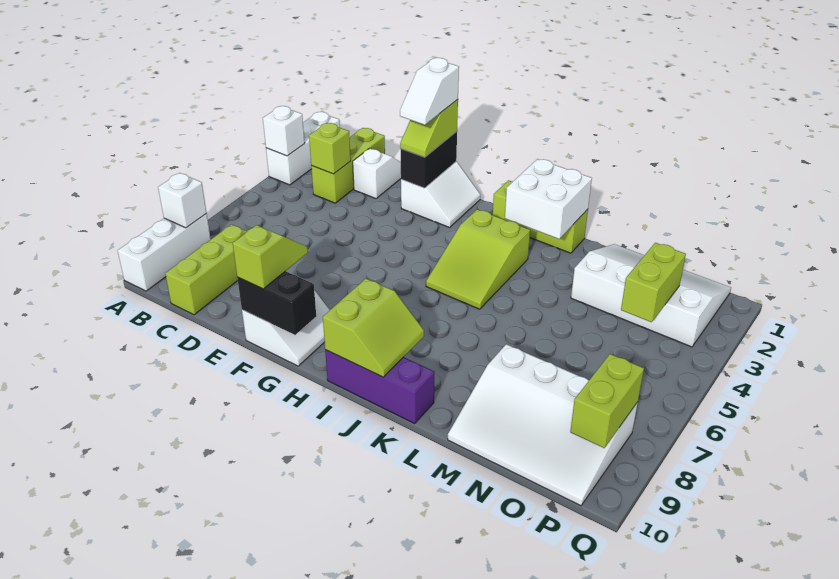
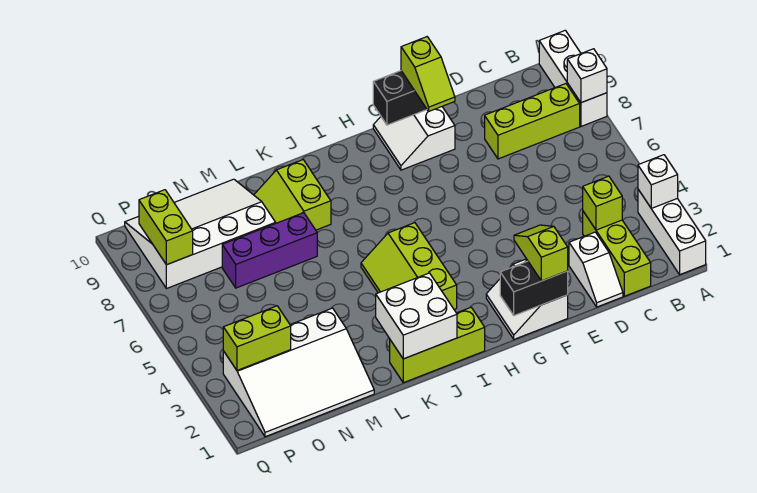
lime 1x3 brick [165,224,247,315] -> lime 1x3 brick turned to [485,84,580,159]
black 1x2 brick [401,131,457,188] -> black 1x2 brick turned to [500,261,568,315]
white 1x2 slope [400,58,459,125] -> none
lime 2x3 slope [426,210,530,309] -> lime 2x3 slope turned to [361,223,457,309]
lime 2x2 slope [323,279,424,377] -> lime 2x2 slope moved to [254,160,331,230]
purple 1x3 brick [325,350,434,424] -> purple 1x3 brick moved to [222,213,317,288]
lime 1x2 brick [621,243,686,322] -> lime 1x2 brick turned to [223,306,291,370]

